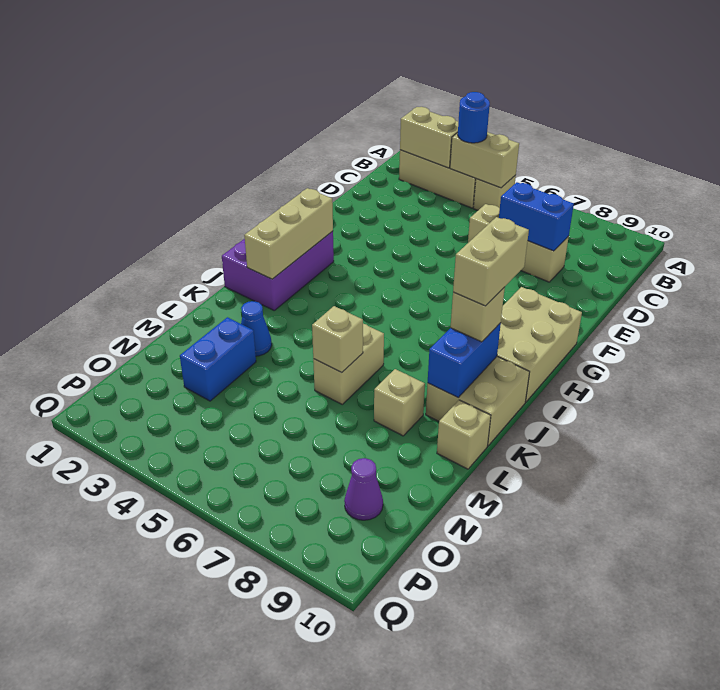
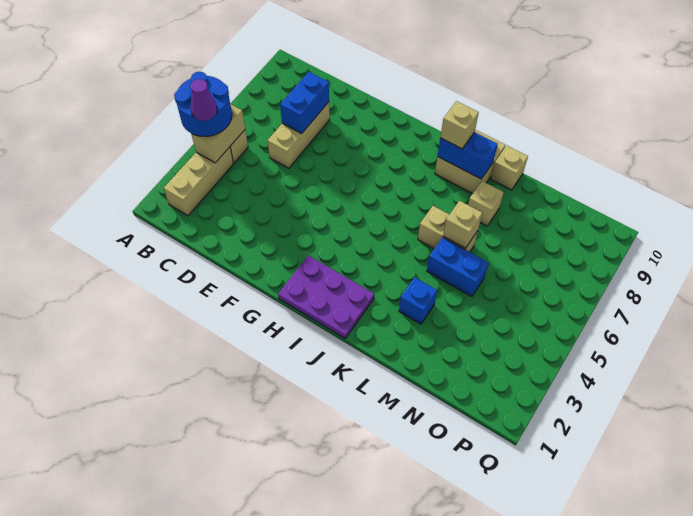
tan 1x2 brick [400,107,458,168] -> none
blue 1x1 round brick [458,92,490,143] -> blue 2x2 round brick [174,72,232,136]
tan 2x3 brick [497,287,582,402] -> none
purple 2x3 brick [222,231,334,310] -> purple 2x3 plate [278,255,374,338]
tan 1x3 brick [244,188,333,279] -> none
tan 1x2 brick [453,217,529,306] -> none
blue 1x1 cone [241,301,272,356] -> blue 1x1 brick [399,277,437,324]
blue 1x2 brick [180,317,256,401] -> blue 1x2 brick moved to [427,237,488,296]
purple 1x1 cone [344,458,383,520] -> purple 1x1 cone moved to [191,79,217,121]

